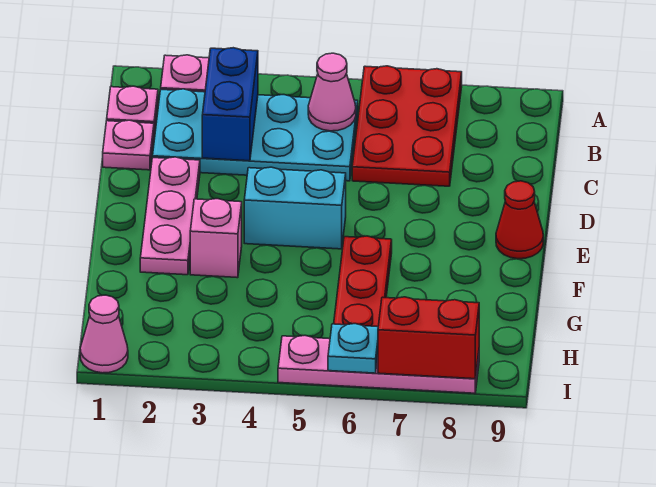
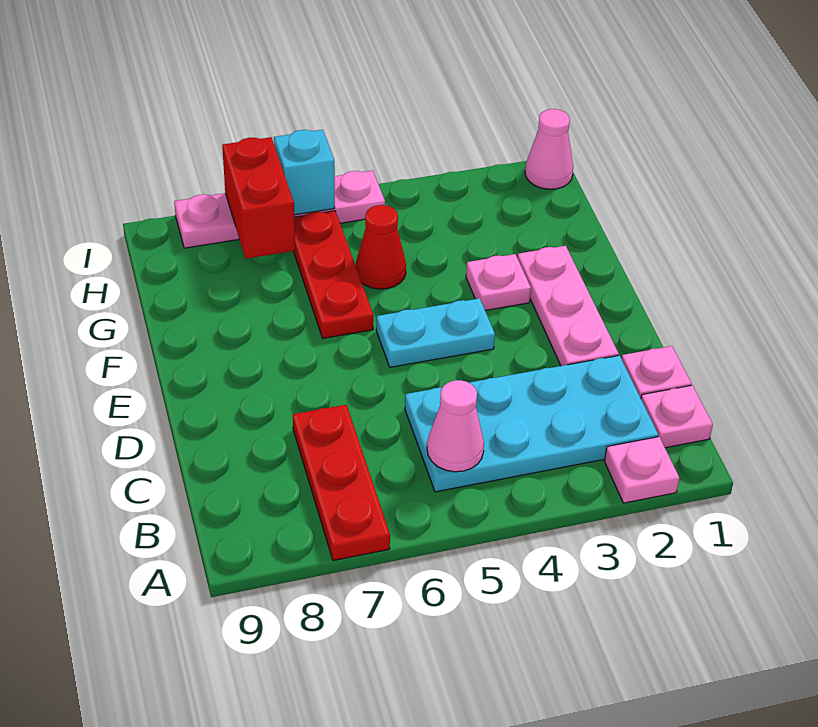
red 2x3 plate [352,66,462,186] -> red 1x3 plate [293,405,390,561]
blue 1x2 brick [202,48,258,161] -> none
cyan 1x2 brick [244,167,346,249] -> cyan 1x2 plate [376,298,495,367]
red 1x1 cone [496,181,543,259] -> red 1x1 cone moved to [356,205,406,289]
pink 1x1 brick [190,199,242,278] -> pink 1x1 plate [466,254,531,310]
cyan 1x1 plate [328,324,378,373] -> cyan 1x1 brick [274,130,335,215]
red 1x2 brick [378,297,479,379] -> red 1x2 brick turned to [222,137,295,259]

